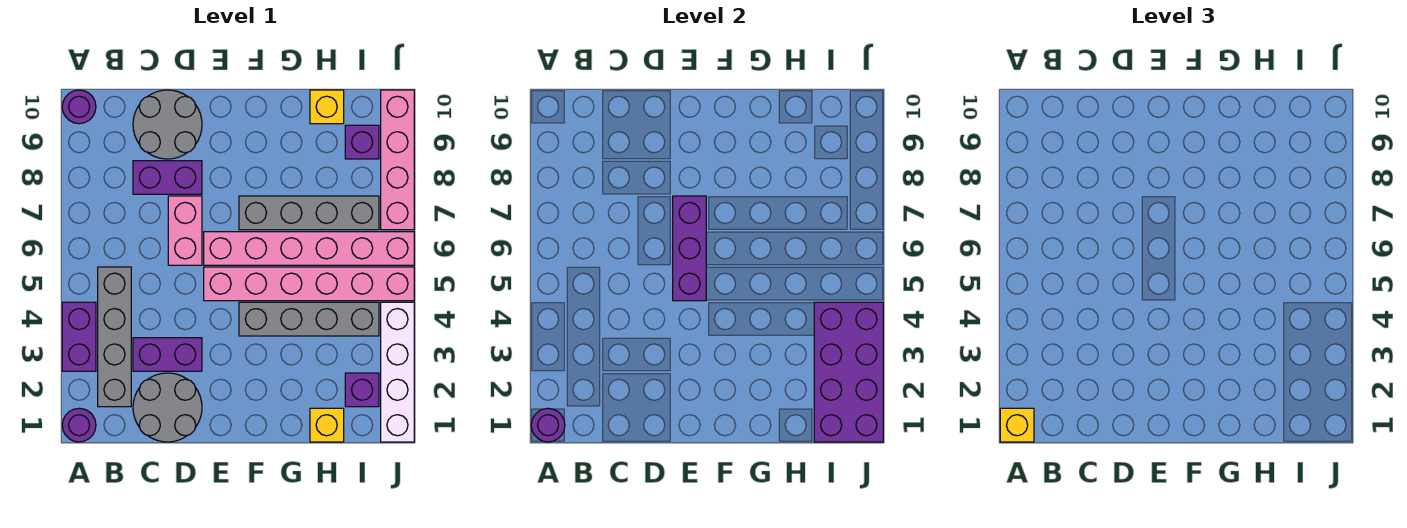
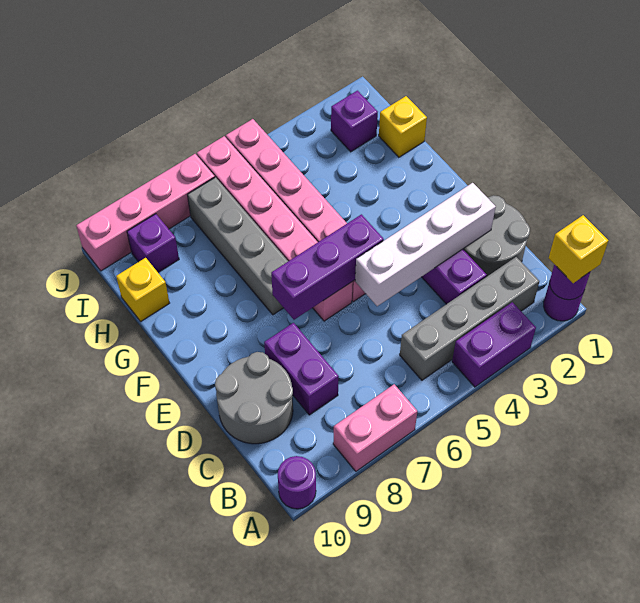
pink 1x2 brick [168,196,202,265] -> pink 1x2 brick moved to [333,384,417,471]
grey 1x4 brick [239,302,379,336] -> none
purple 2x4 brick [814,302,883,442] -> none
white 1x4 brick [381,302,414,442] -> white 1x4 brick moved to [355,183,496,306]

